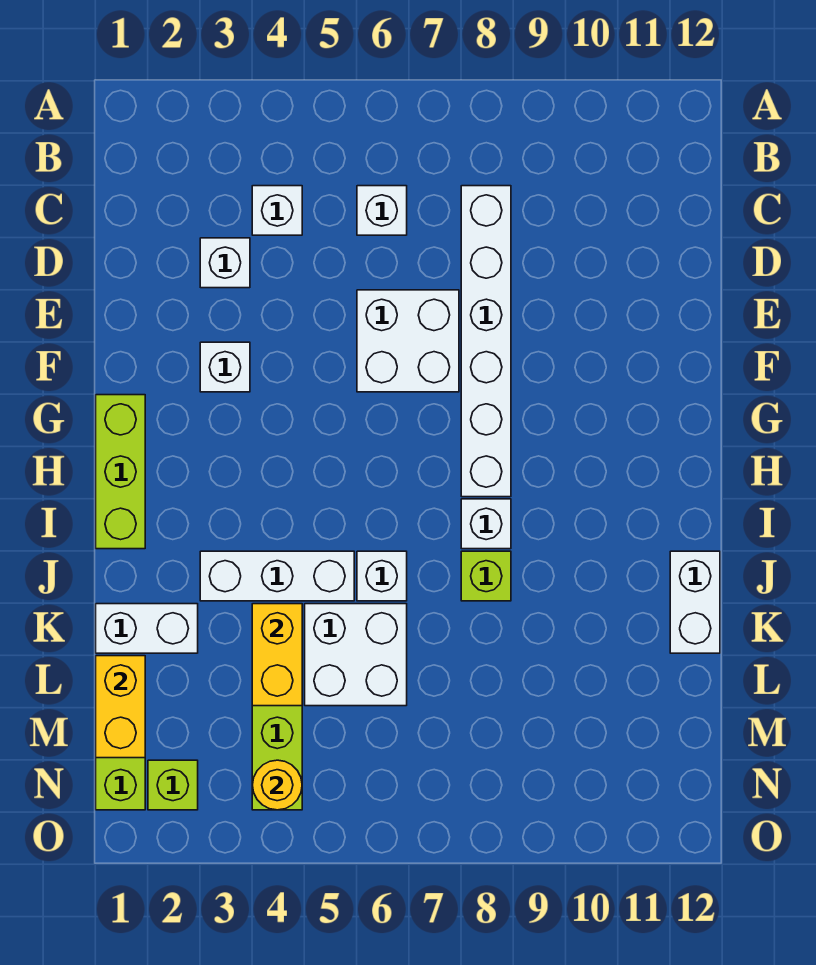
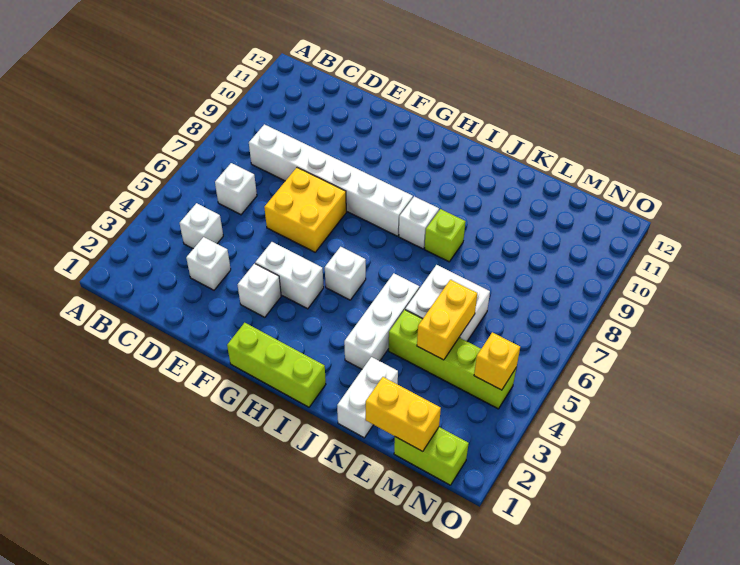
white 2x2 brick [357,290,459,392] -> yellow 2x2 brick [264,168,346,252]
white 1x1 brick [357,551,407,601] -> white 1x1 brick moved to [325,247,366,300]
white 1x2 brick [670,551,720,653] -> white 1x2 brick moved to [255,242,324,309]
yellow 1x2 brick [252,604,302,706] -> yellow 1x2 brick turned to [417,280,477,360]
lime 1x1 brick [148,760,198,810] -> none
yellow 1x1 round brick [252,760,302,810] -> yellow 1x1 brick [474,332,520,390]

